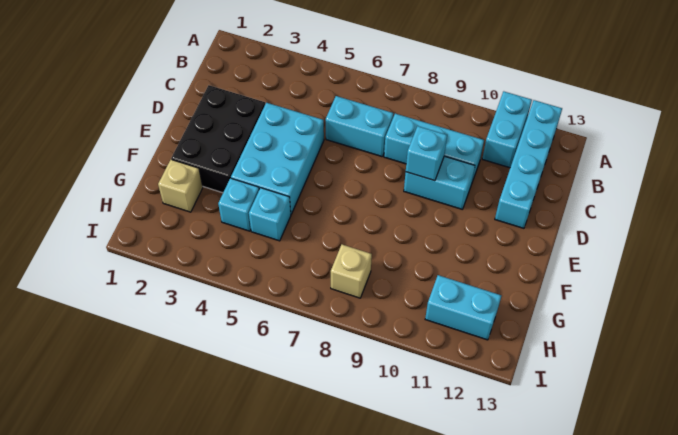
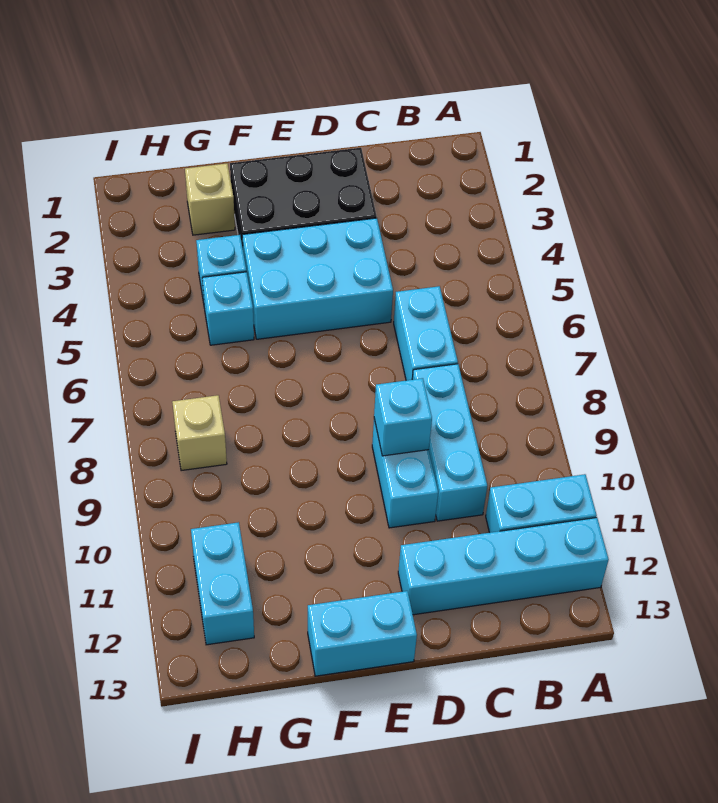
none -> cyan 1x2 brick [308,591,417,676]

